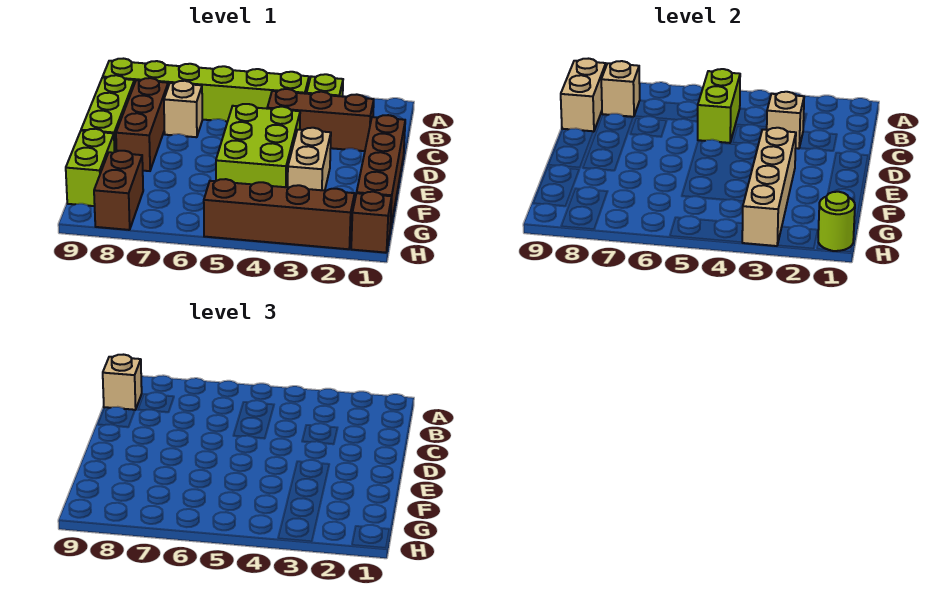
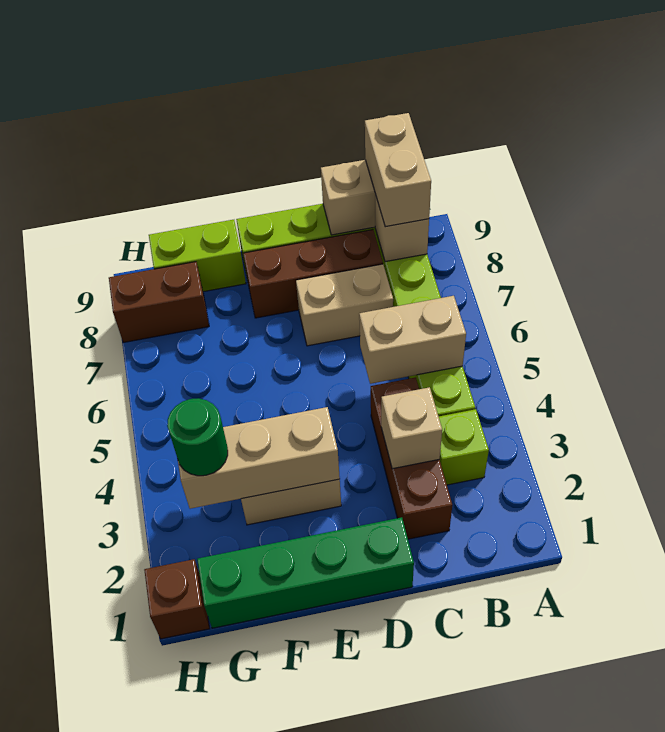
lime 1x2 brick [697,69,740,143] -> tan 1x2 brick [359,296,466,384]
tan 1x1 brick [103,355,142,410] -> tan 1x2 brick [365,113,431,227]
tan 1x1 brick [164,81,202,137] -> tan 1x2 brick [296,264,393,346]
brown 1x4 brick [357,115,405,230] -> green 1x4 brick [197,517,414,628]
lime 2x3 brick [216,104,300,187] -> none
tan 1x4 brick [742,128,796,246] -> tan 1x3 brick [178,407,340,509]
none -> green 1x1 round brick [167,398,228,476]
lime 1x1 round brick [818,192,855,251] -> none
brown 1x4 brick [204,179,355,249] -> none

